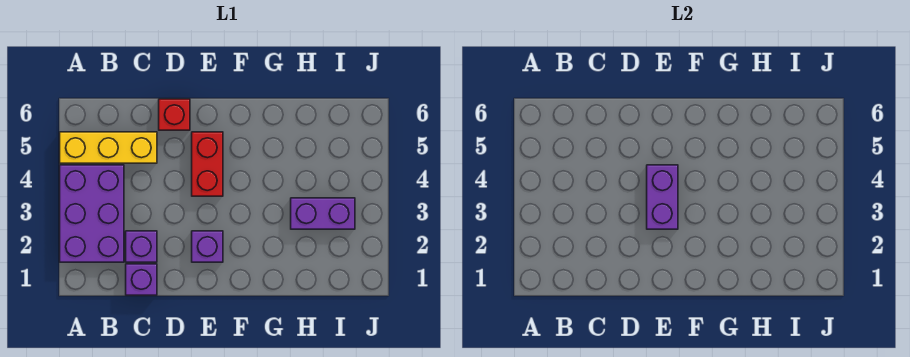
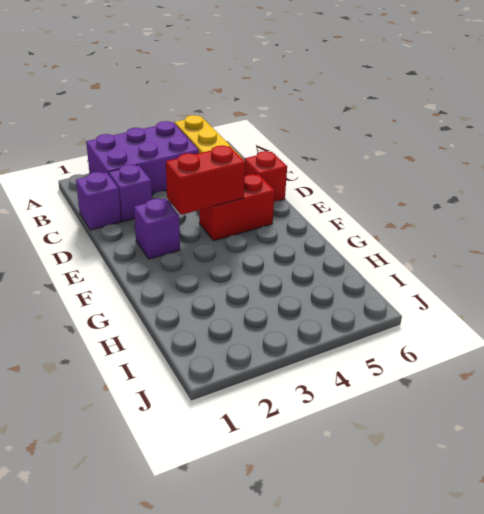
purple 1x2 brick [647,165,678,229] -> red 1x2 brick [166,145,245,215]
purple 1x2 brick [291,198,355,229] -> none

